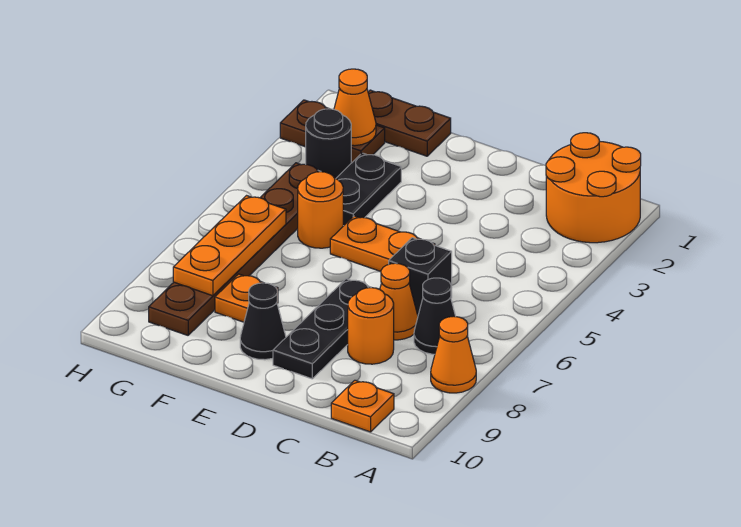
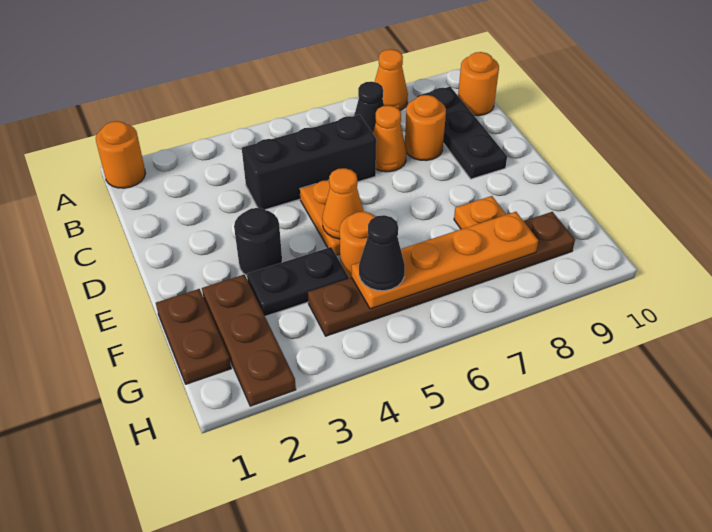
orange 2x2 round brick [546,133,641,243] -> orange 1x1 round brick [96,121,145,188]
orange 1x1 plate [331,380,394,432] -> orange 1x1 round brick [458,52,499,116]
black 1x1 brick [389,238,452,315] -> black 1x3 brick [242,115,376,210]
black 1x3 plate [273,279,371,379] -> black 1x3 plate turned to [417,87,507,179]
black 1x1 cone [240,283,286,360] -> black 1x1 cone moved to [359,215,405,291]
brown 1x2 plate [280,100,385,163] -> brown 1x3 plate [202,275,296,406]
orange 1x1 cone [334,69,376,146] -> orange 1x1 cone moved to [322,168,364,239]
black 1x1 round brick [306,109,351,178] -> black 1x1 round brick moved to [234,208,282,275]
orange 1x3 plate [173,196,286,296] -> orange 1x4 plate [351,212,538,309]

